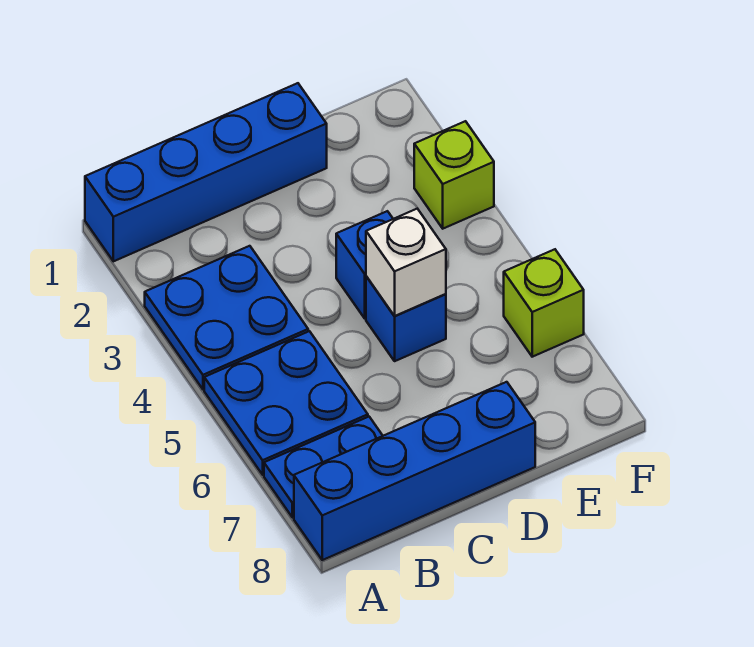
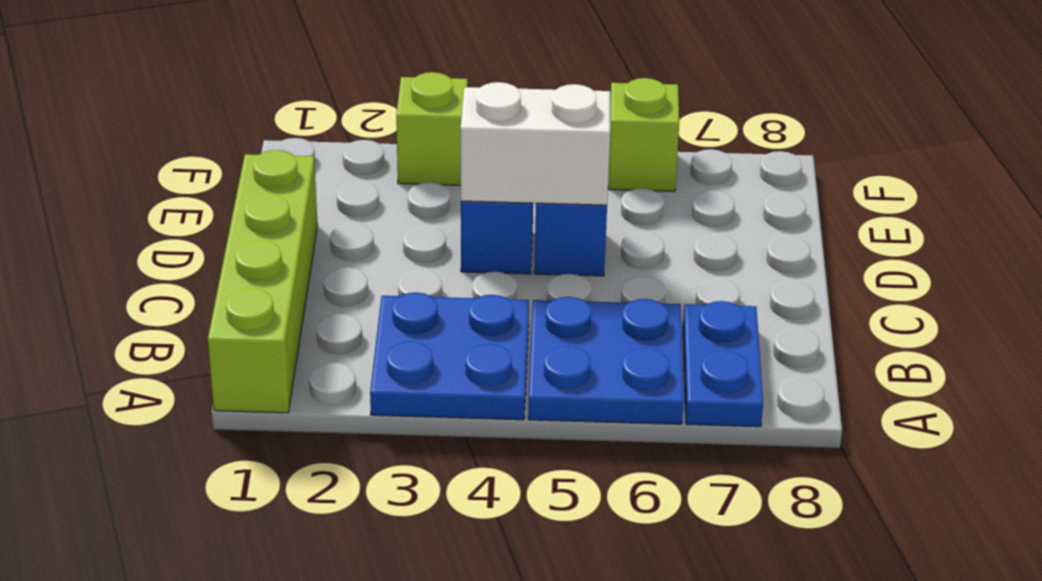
blue 1x4 brick [85,83,327,261] -> lime 1x4 brick [208,150,318,413]
blue 1x4 brick [294,382,535,560] -> none
white 1x1 brick [366,209,446,316] -> white 1x2 brick [461,82,610,205]

